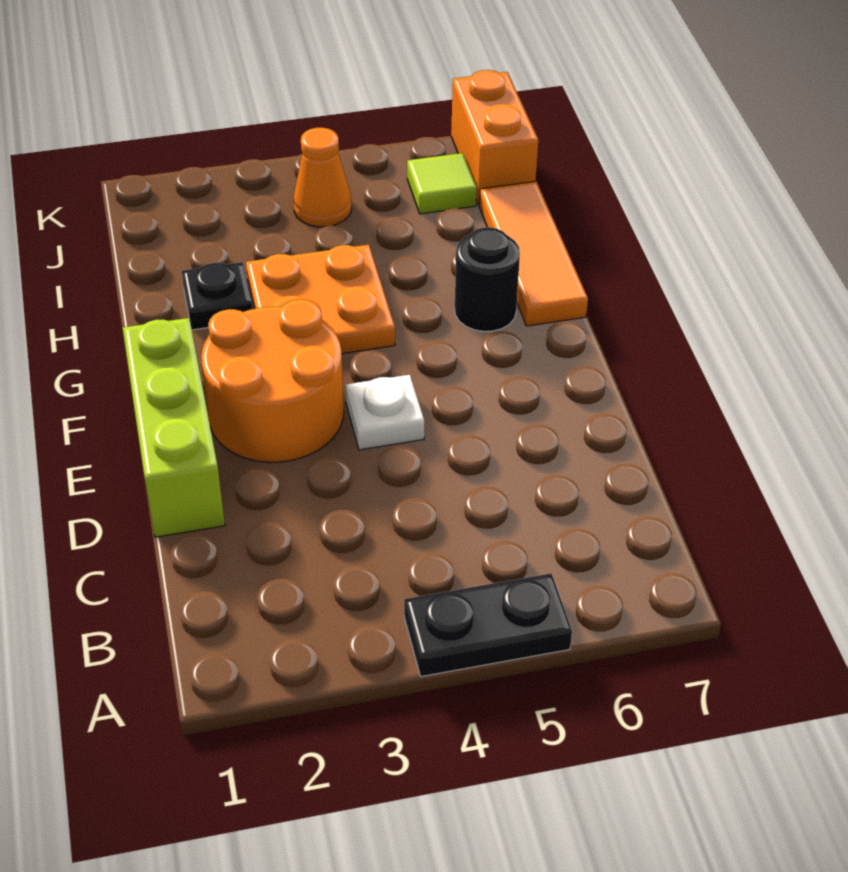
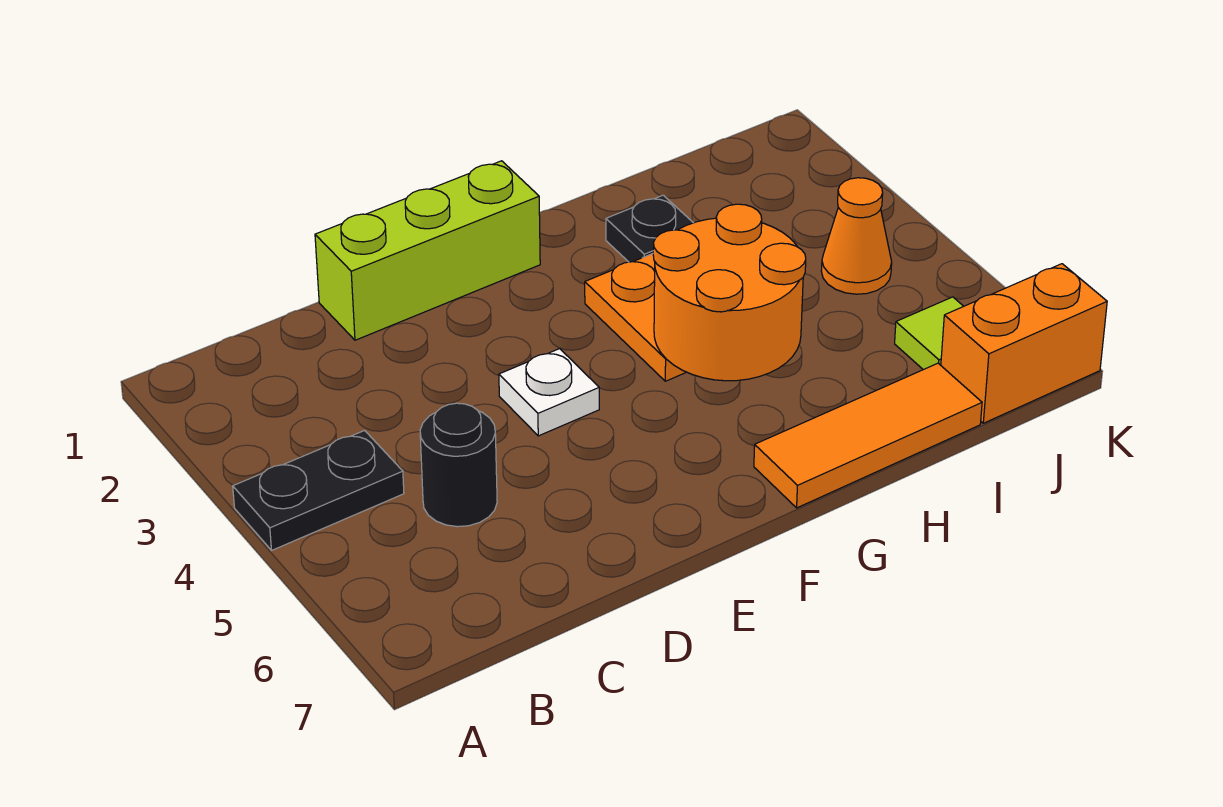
black 1x2 plate [404,574,572,676] -> black 1x2 plate turned to [233,430,404,550]
orange 2x2 round brick [201,299,344,462] -> orange 2x2 round brick moved to [653,204,806,381]
black 1x1 round brick [455,227,520,331] -> black 1x1 round brick moved to [420,403,497,527]

